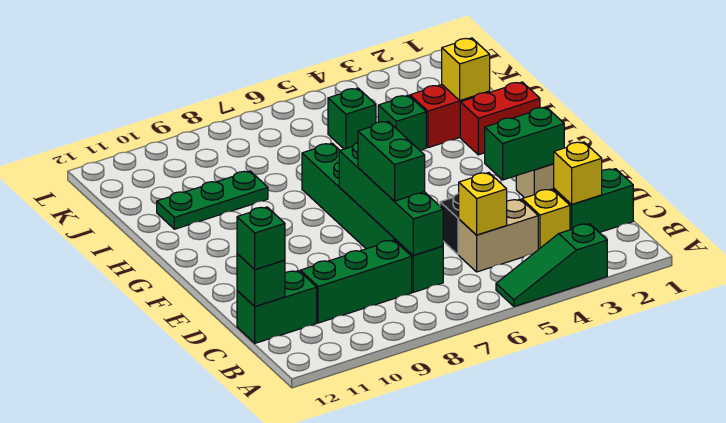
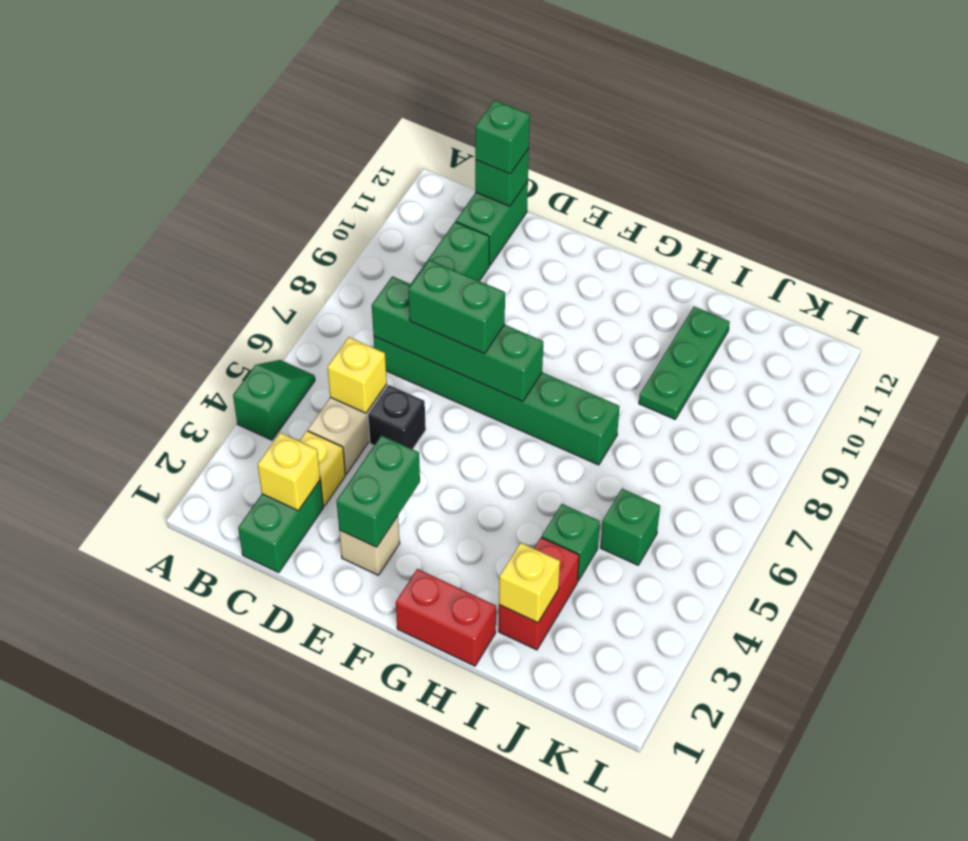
green 1x3 slope [496,224,607,307] -> green 1x2 slope [233,360,315,440]
red 1x2 brick [460,82,540,155] -> red 1x2 brick turned to [396,569,496,666]

